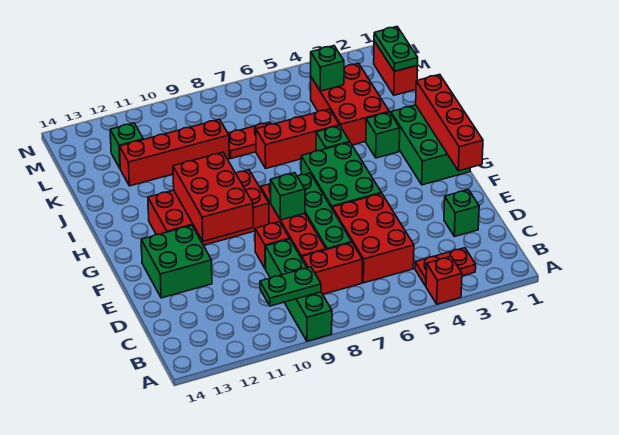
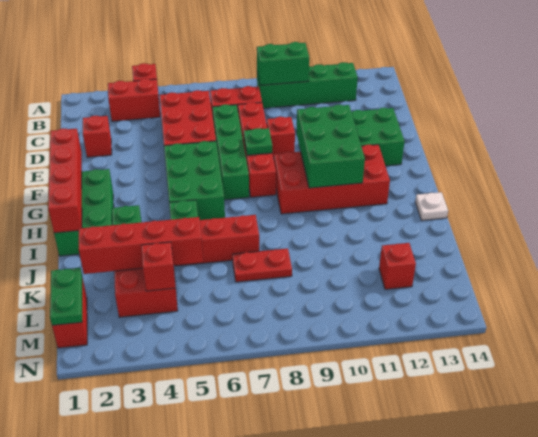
green 1x4 brick [265,239,332,341] -> green 1x4 brick turned to [257,62,358,108]
red 1x2 plate [415,248,476,286] -> red 1x2 brick [108,79,160,121]
green 1x2 plate [260,267,321,306] -> green 1x2 brick [257,42,309,85]
green 1x1 brick [444,190,479,237] -> red 1x1 brick [83,116,112,157]
green 1x1 brick [270,173,305,220] -> green 1x1 plate [244,128,272,155]
red 2x3 brick [173,152,253,241] -> green 2x3 brick [297,105,365,188]
none -> white 1x1 plate [415,192,448,220]
red 1x4 brick [120,119,229,186] -> red 1x4 brick moved to [79,217,203,274]
green 1x1 brick [311,46,344,91] -> red 1x1 brick [141,242,175,291]
green 1x1 brick [110,123,143,168] -> red 1x1 brick [379,243,416,289]

